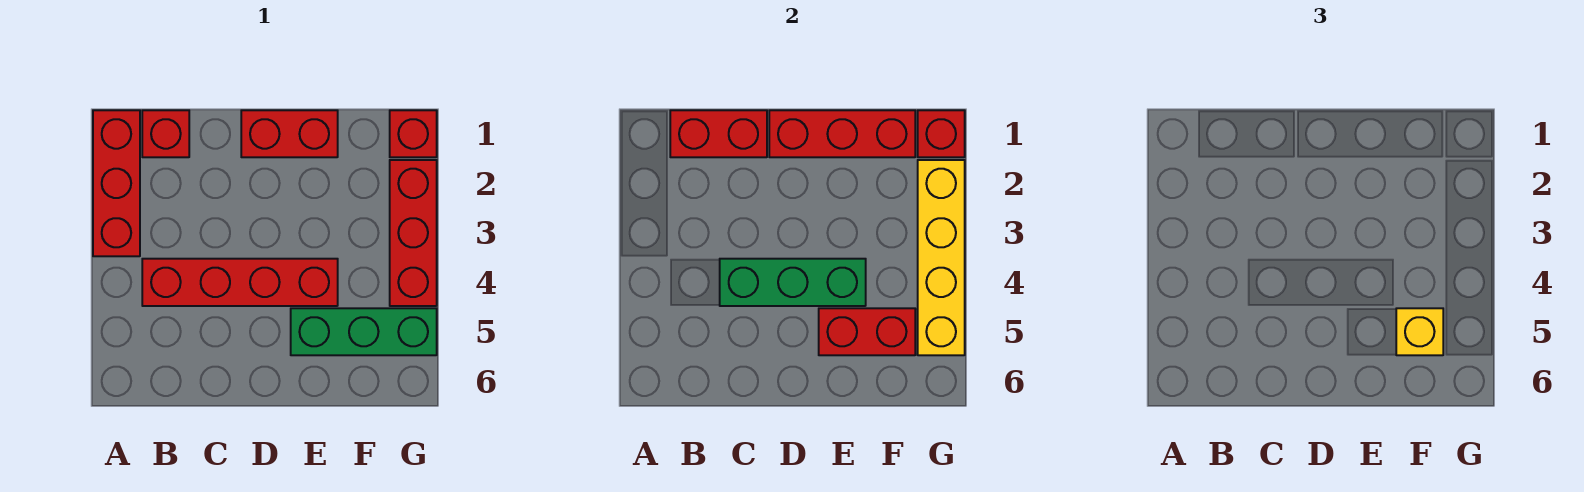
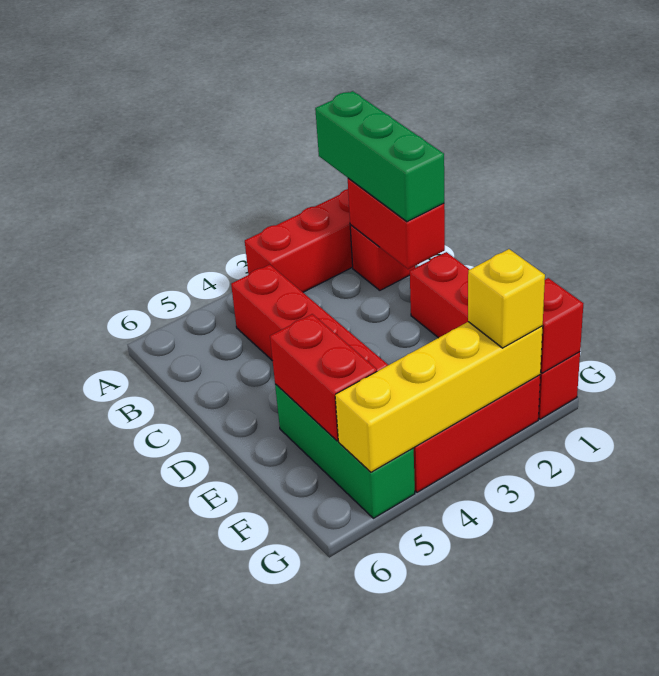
green 1x3 brick [720,259,866,306] -> green 1x3 brick moved to [315,91,444,222]
red 1x3 brick [769,110,915,157] -> none
yellow 1x1 brick [1396,308,1443,355] -> yellow 1x1 brick moved to [468,249,545,348]

